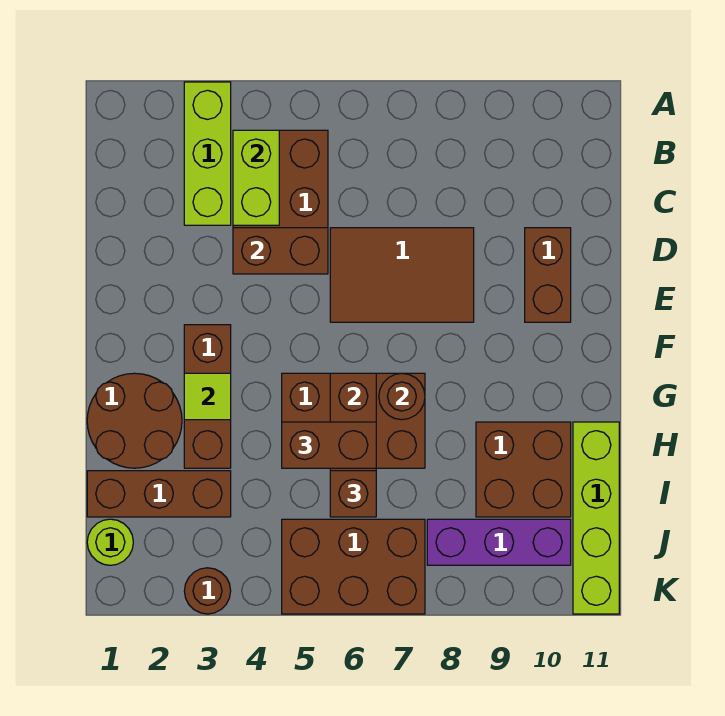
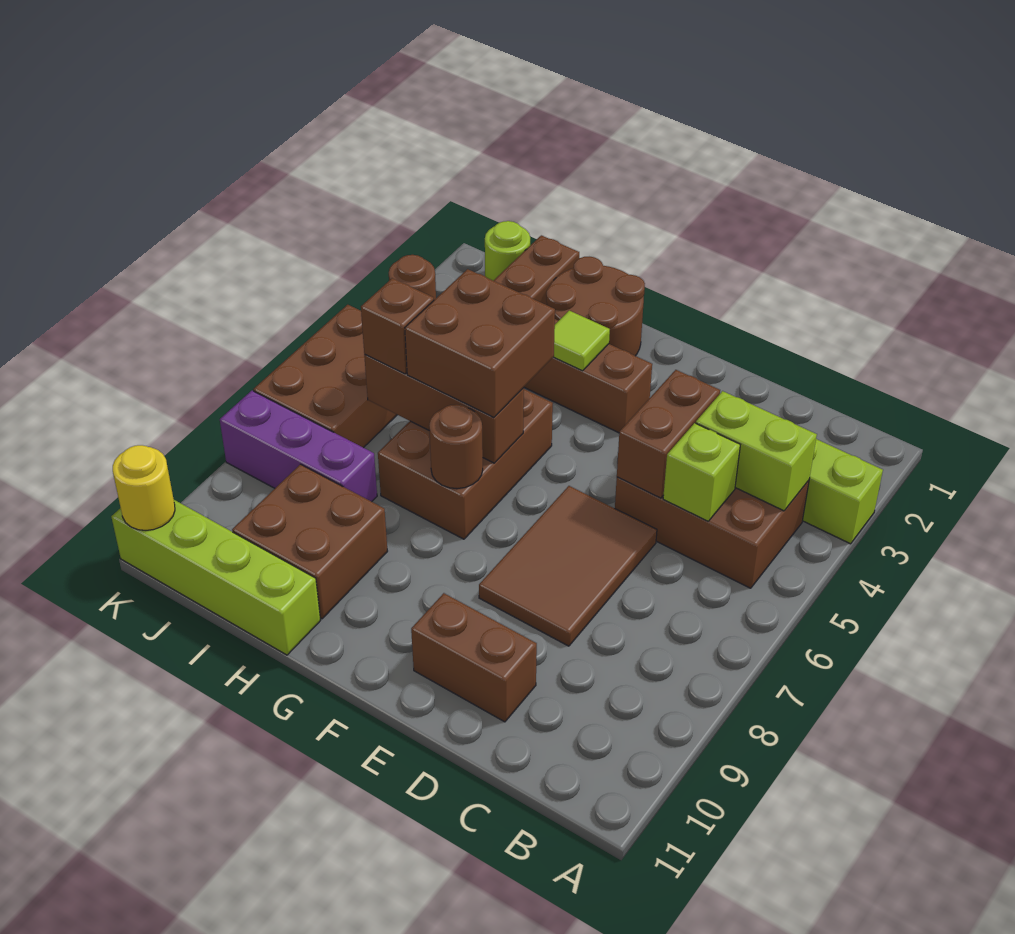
none -> lime 1x1 brick [663,423,740,521]
brown 1x2 brick [282,422,376,468] -> brown 2x2 brick [405,269,555,417]
purple 1x3 brick [427,519,571,565] -> purple 1x3 brick turned to [220,391,377,502]
none -> yellow 1x1 round brick [113,445,175,530]

